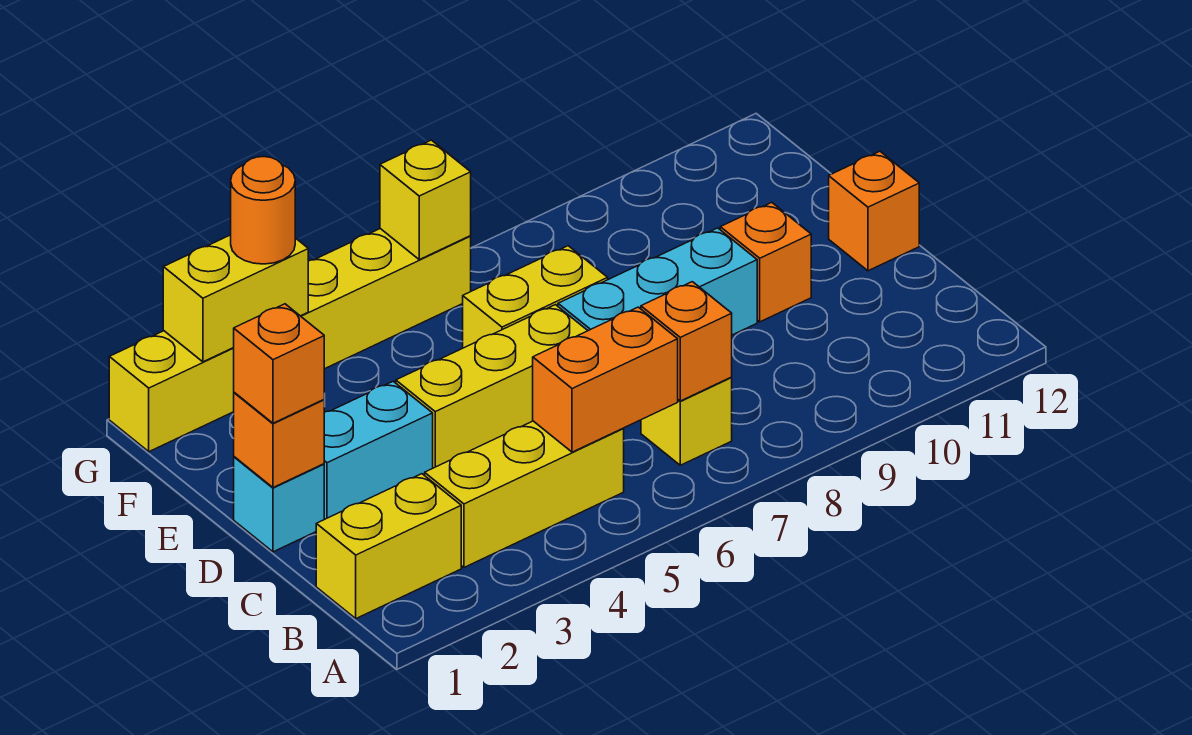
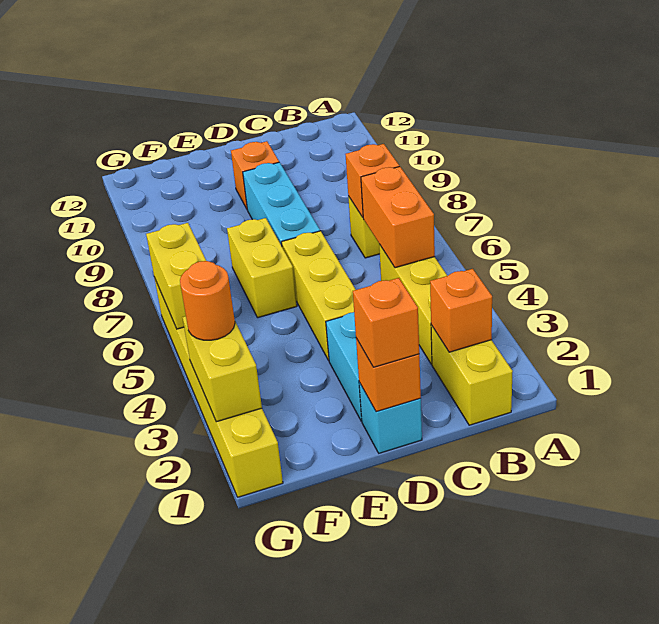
orange 1x1 brick [829,151,919,271] -> orange 1x1 brick moved to [430,269,492,352]
yellow 1x1 brick [380,140,471,260] -> yellow 1x2 brick [146,223,206,329]

